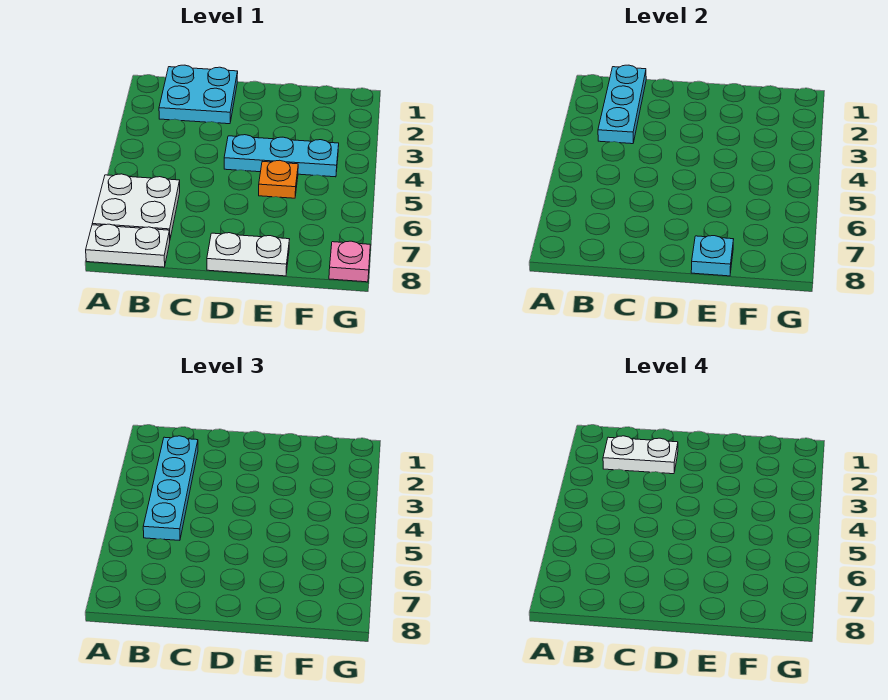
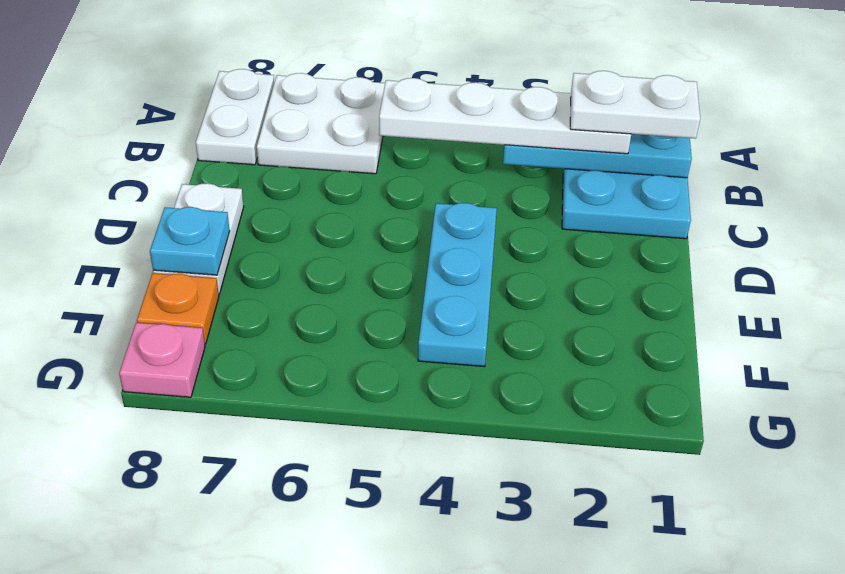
cyan 1x4 plate [143,436,198,540] -> white 1x4 plate [379,78,631,154]
white 1x2 plate [603,436,678,474] -> white 1x2 plate turned to [570,71,700,139]
orange 1x1 plate [259,160,298,198] -> orange 1x1 plate moved to [137,273,219,344]

